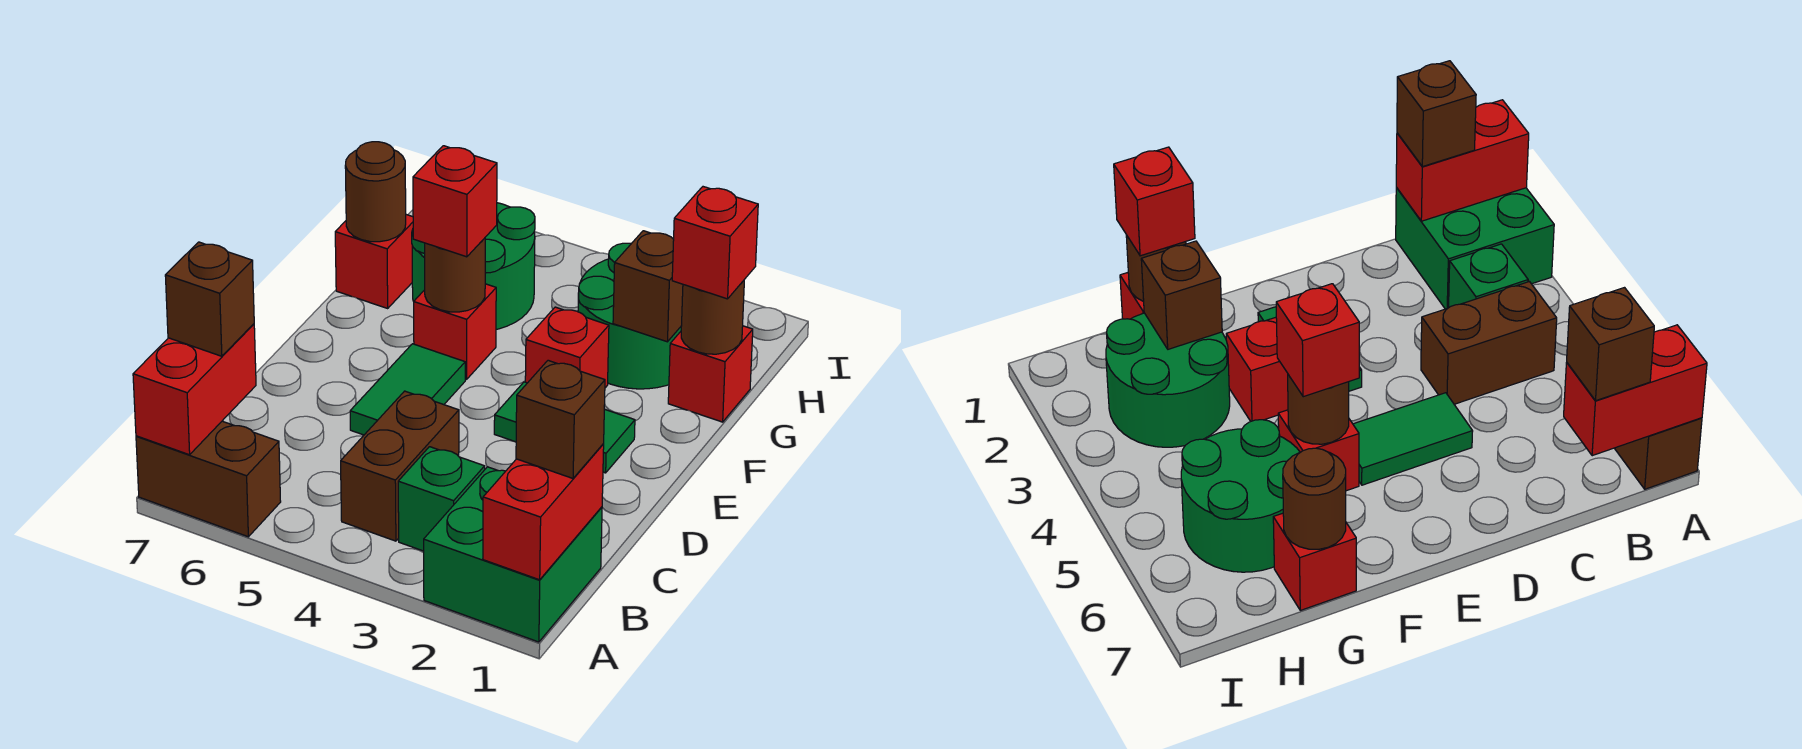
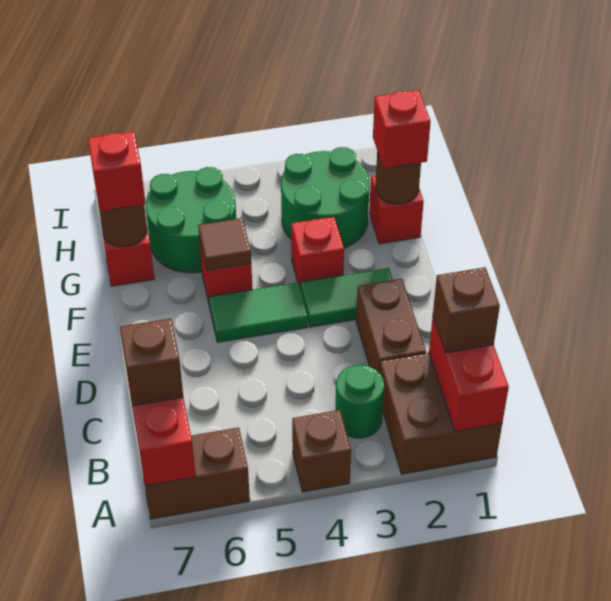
green 2x2 brick [424,467,602,642] -> brown 2x2 brick [380,353,502,474]
green 1x1 brick [398,447,485,551] -> green 1x1 round brick [335,365,384,438]
brown 1x2 brick [341,391,459,541] -> brown 1x2 brick moved to [356,279,426,373]
green 1x2 tile [350,344,465,435] -> green 1x2 tile turned to [209,283,308,342]
brown 1x1 round brick [425,238,485,312] -> brown 1x1 tile [198,218,251,270]
red 1x1 brick [413,146,497,257] -> red 1x1 brick moved to [88,131,146,211]
brown 1x1 brick [613,231,683,342] -> brown 1x1 brick moved to [292,410,351,492]

